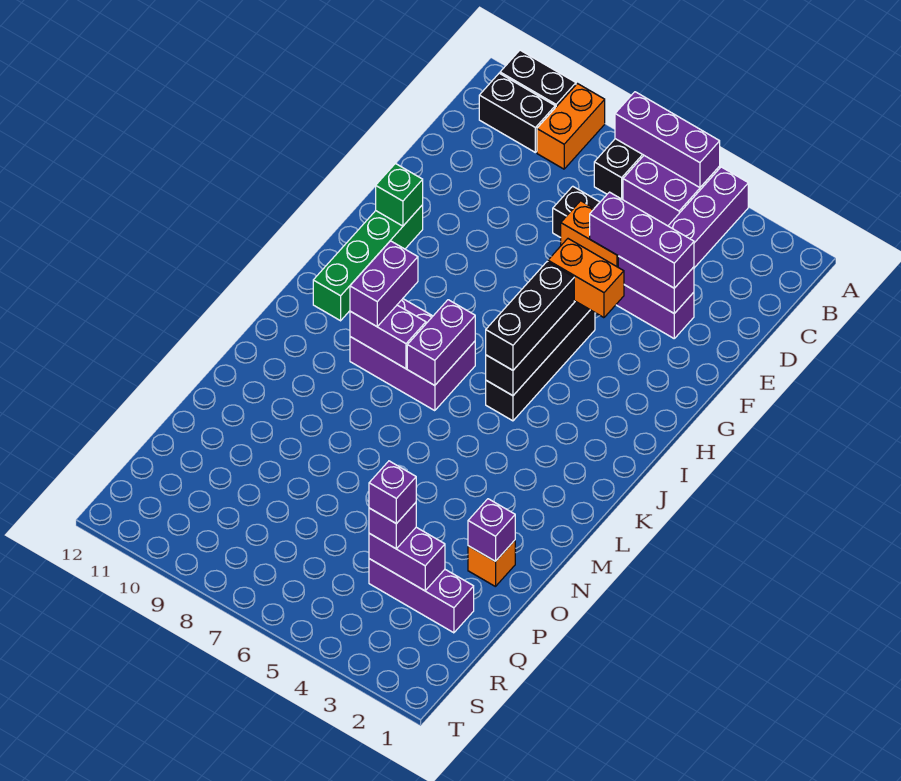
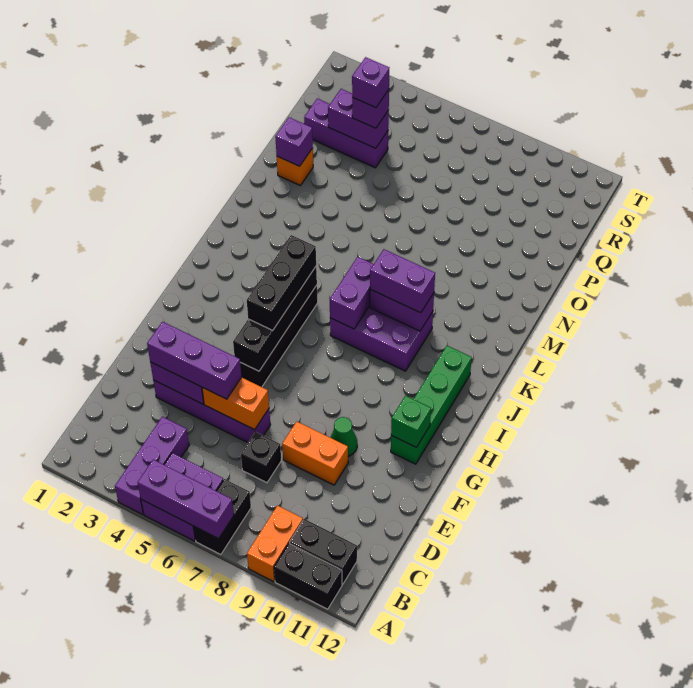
none -> green 1x1 cone [330,417,357,457]
orange 1x2 brick [548,239,624,318] -> orange 1x2 brick moved to [282,422,348,485]
purple 1x2 brick [350,241,418,326] -> purple 1x2 brick turned to [370,249,435,313]

